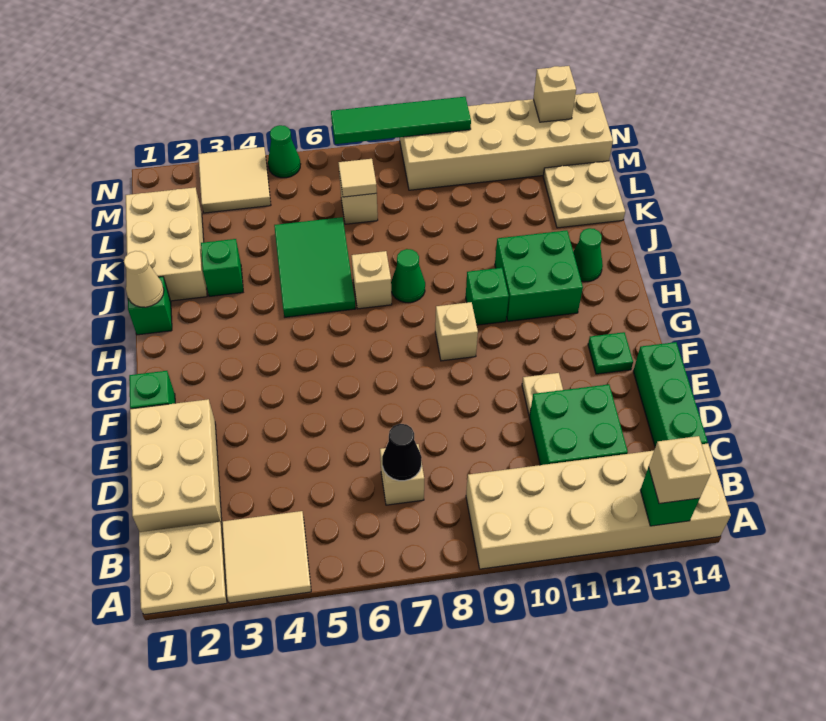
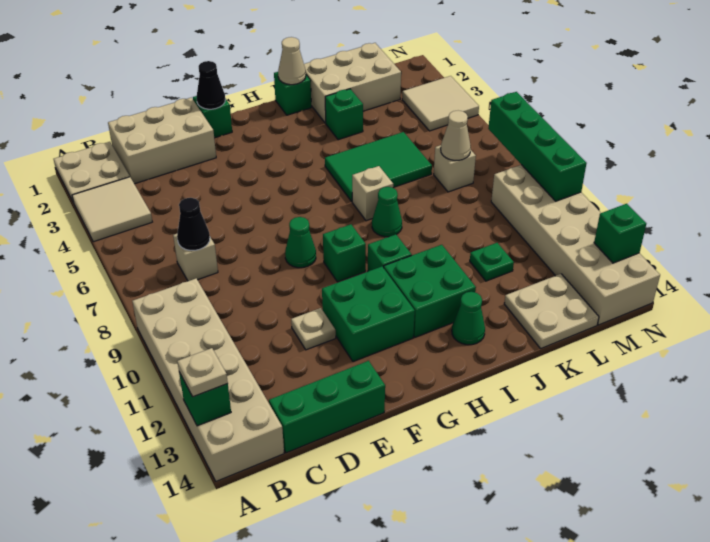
tan 1x1 brick [649,436,711,504] -> tan 1x1 plate [177,348,228,397]
green 2x2 brick [529,384,628,465] -> green 2x2 brick moved to [322,267,415,362]
none -> black 1x1 cone [197,61,225,109]
green 1x1 plate [588,332,633,374] -> green 1x1 plate moved to [470,243,514,281]
tan 1x1 brick [435,302,478,361] -> green 1x1 brick [323,224,366,282]
tan 1x1 tile [338,159,377,197] -> tan 1x1 cone [441,111,471,160]
green 1x1 cone [268,125,301,178] -> green 1x1 cone moved to [285,217,316,268]
green 1x4 tile [331,97,471,144] -> green 1x4 brick [488,92,587,201]
tan 1x1 brick [533,66,576,122] -> green 1x1 brick [594,204,646,263]

